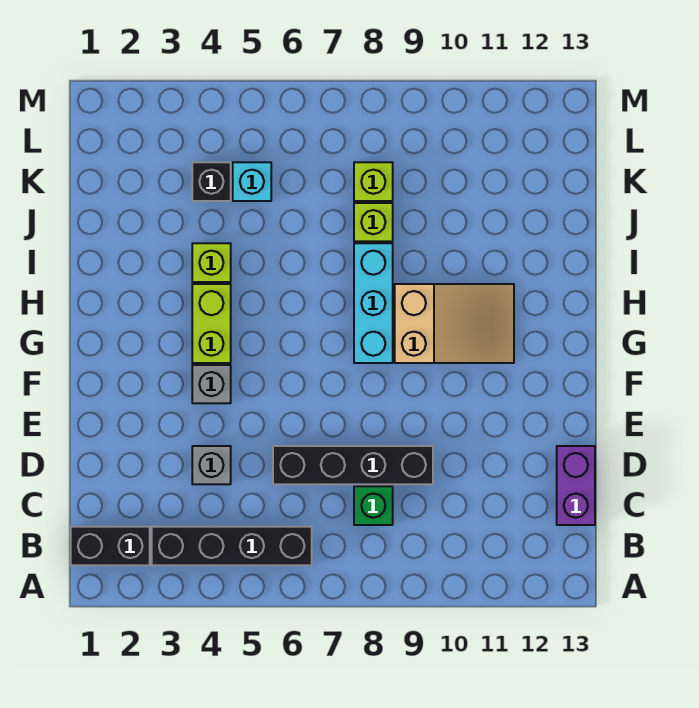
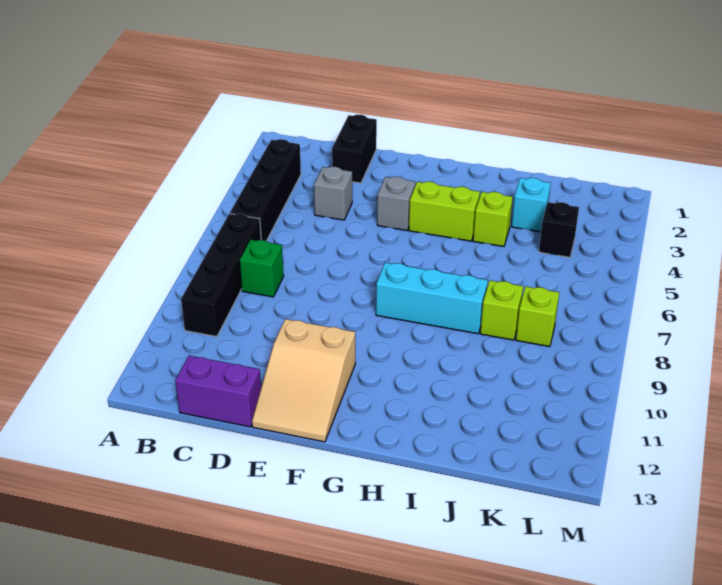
black 1x2 brick [71,527,150,565] -> black 1x2 brick moved to [332,115,377,183]
black 1x4 brick [273,446,433,484] -> black 1x4 brick moved to [181,214,261,337]
tan 2x3 slope [395,284,514,363] -> tan 2x3 slope moved to [252,319,355,442]
cyan 1x1 brick [233,162,271,201] -> cyan 1x1 brick moved to [512,178,551,232]

